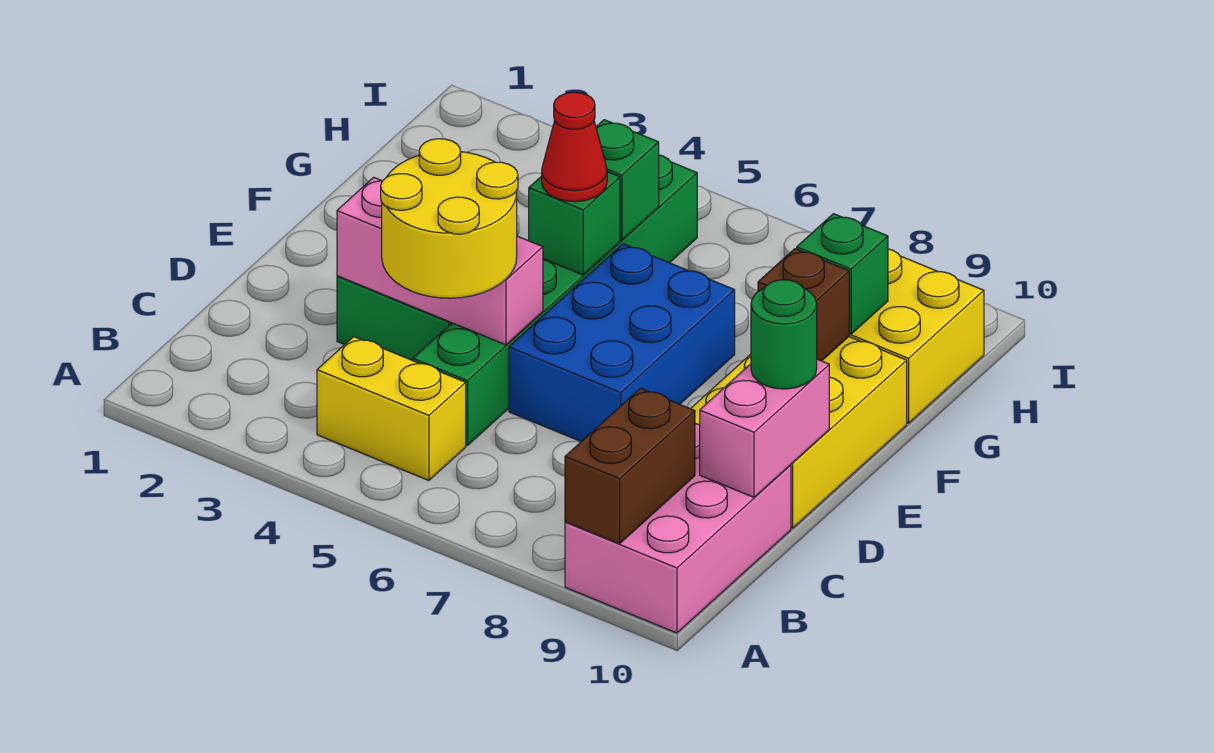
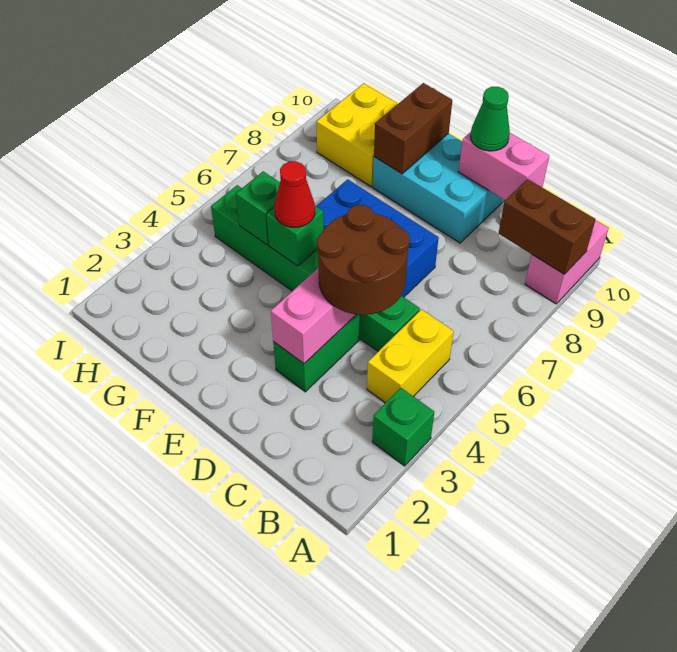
pink 2x3 brick [565,424,791,633] -> pink 1x2 brick [525,220,609,304]
yellow 2x2 round brick [381,139,518,298] -> brown 2x2 round brick [317,205,410,315]
yellow 2x3 brick [691,337,907,528] -> cyan 2x3 brick [373,133,505,243]
green 1x1 round brick [751,280,817,389] -> green 1x1 cone [470,87,510,151]
brown 1x1 brick [758,249,849,361] -> brown 1x2 brick [374,83,452,174]
green 1x1 brick [797,214,888,334] -> green 1x1 brick moved to [372,388,434,466]

